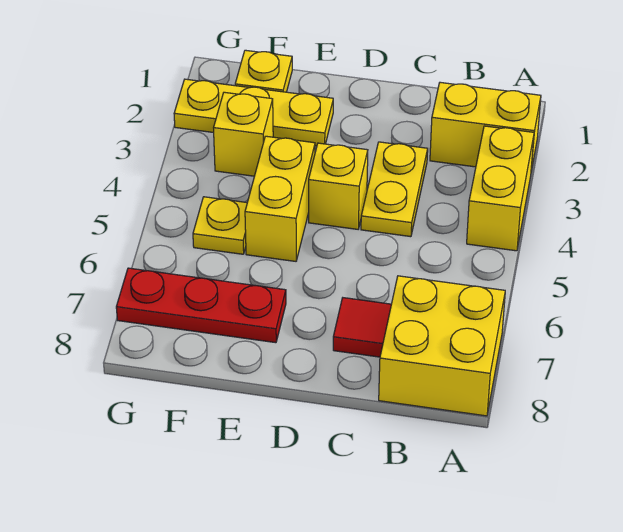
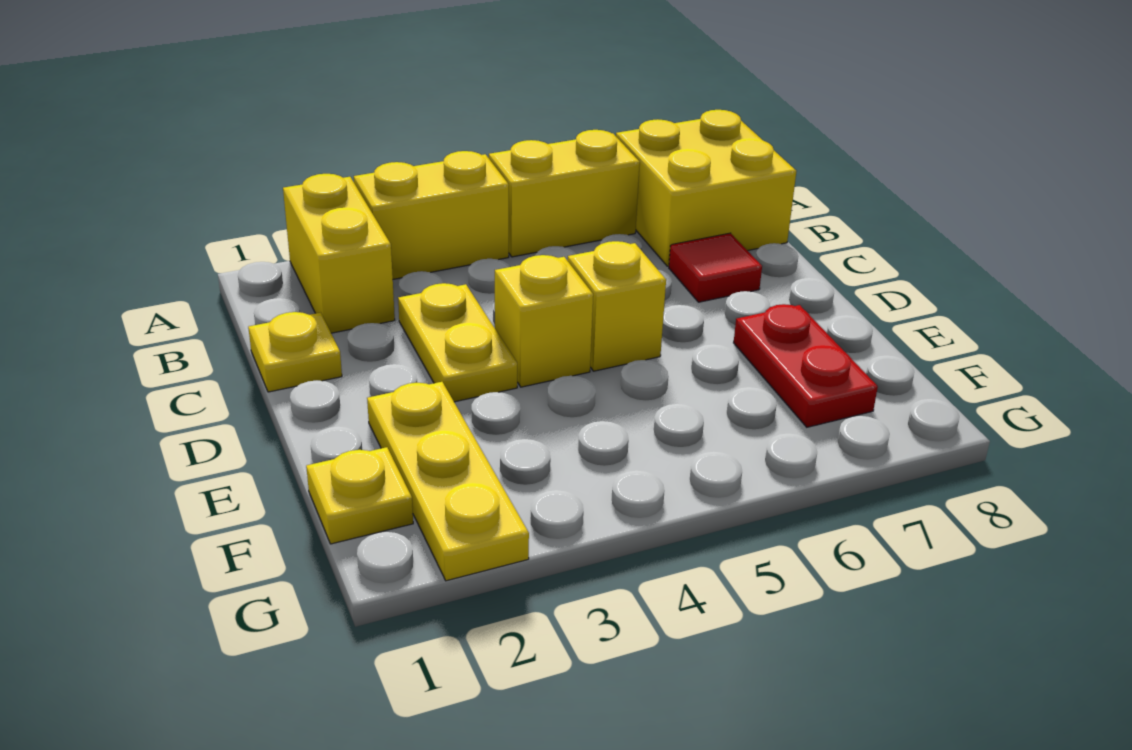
yellow 1x2 plate [361,142,428,237] -> yellow 1x2 plate turned to [398,283,517,402]
yellow 1x2 brick [245,136,315,261] -> yellow 1x2 brick moved to [489,130,640,257]
red 1x3 plate [116,268,286,343] -> red 1x2 plate [734,304,878,427]
yellow 1x1 brick [214,92,273,176] -> yellow 1x1 brick moved to [568,241,666,371]
yellow 1x1 plate [193,197,247,254] -> yellow 1x1 plate moved to [248,312,342,392]

